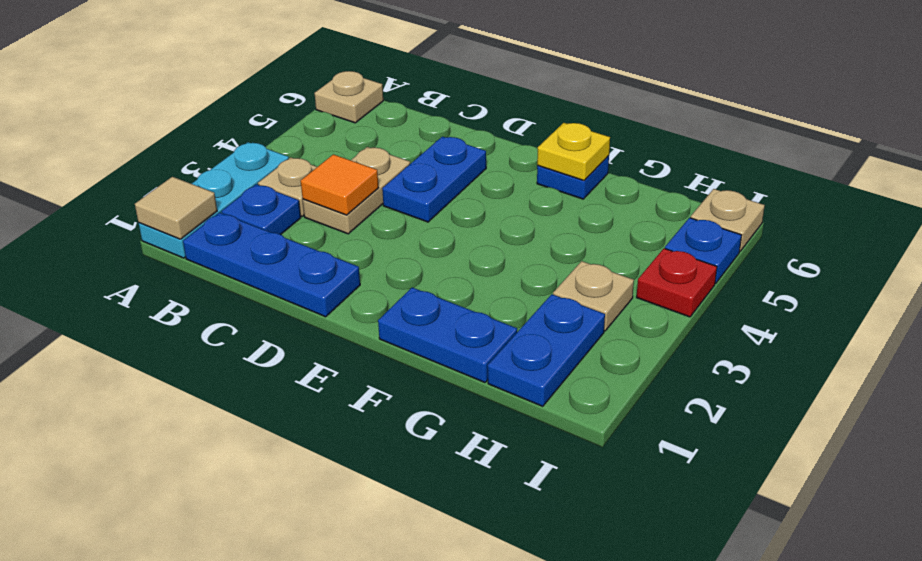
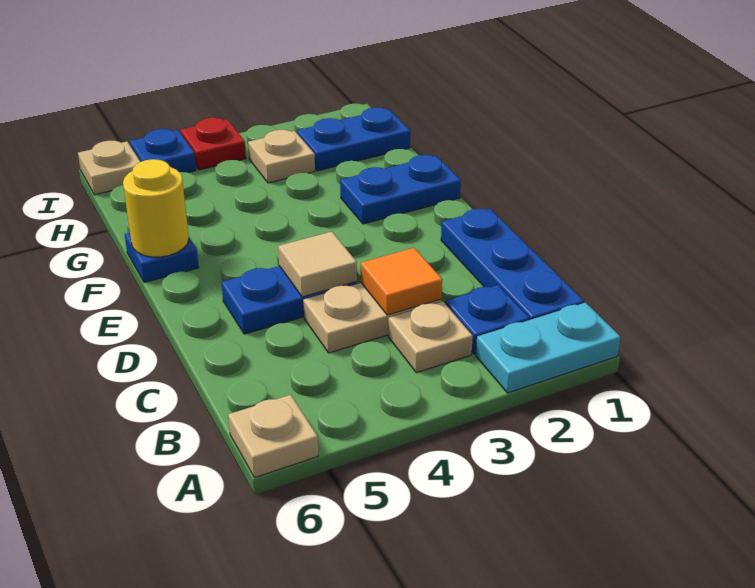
cyan 1x3 plate [139,142,289,258] -> cyan 1x2 plate [476,303,620,393]
tan 1x1 tile [135,177,217,239] -> tan 1x1 tile moved to [278,232,357,297]
blue 1x2 plate [378,288,517,382] -> blue 1x2 plate turned to [340,155,461,224]
yellow 1x1 plate [537,123,610,181] -> yellow 1x1 round brick [123,159,189,257]

